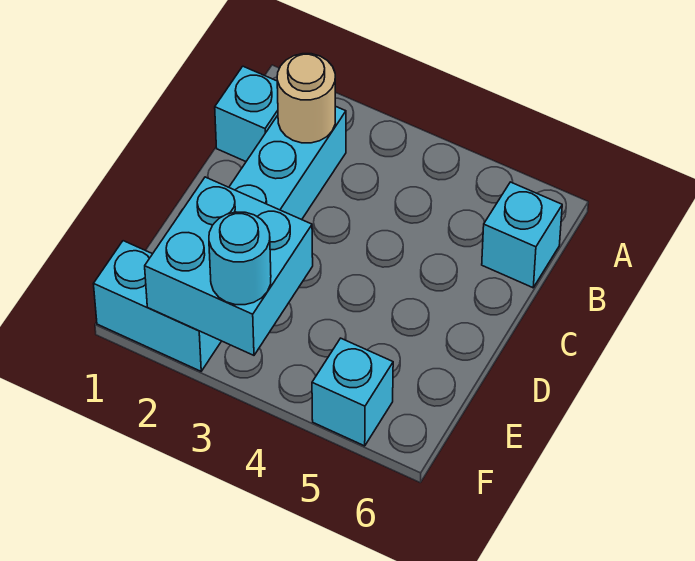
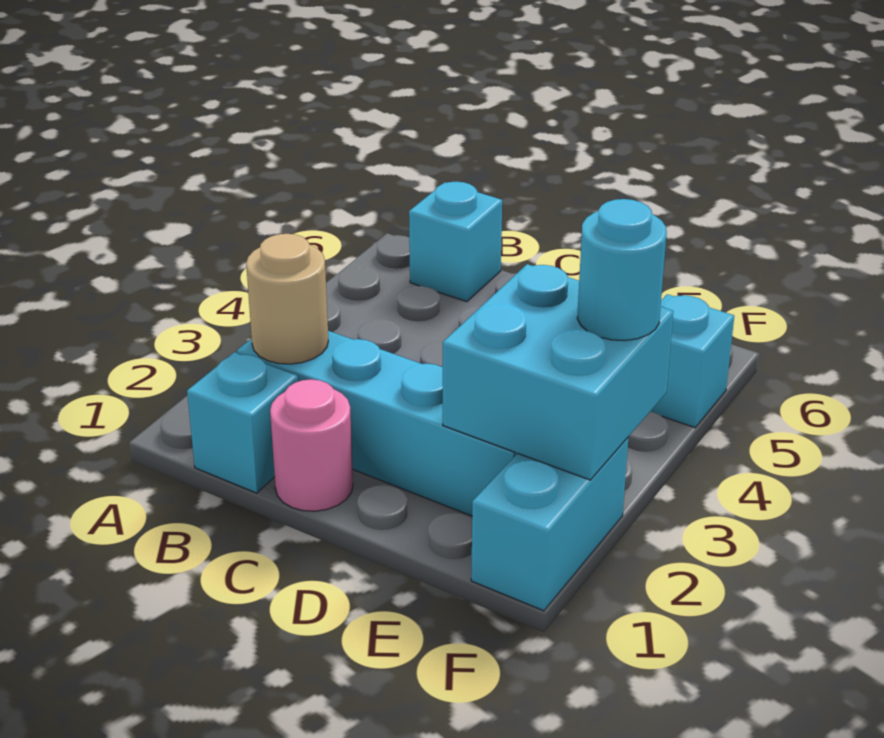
none -> pink 1x1 round brick [270,379,353,511]

